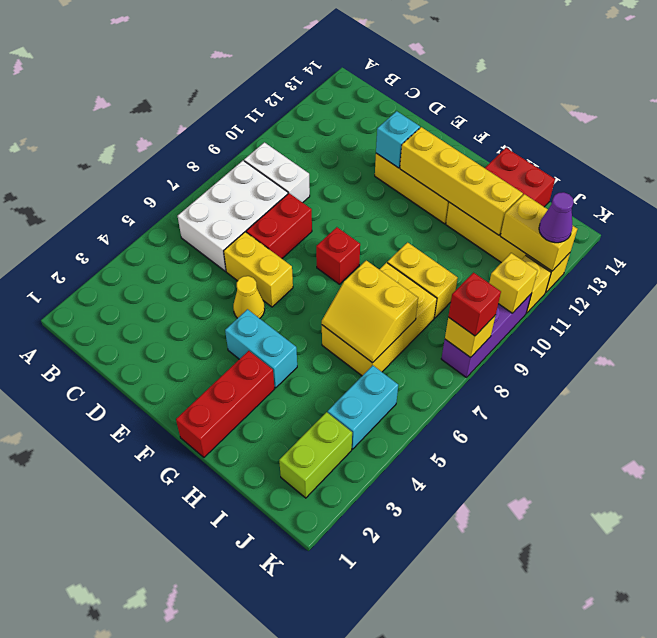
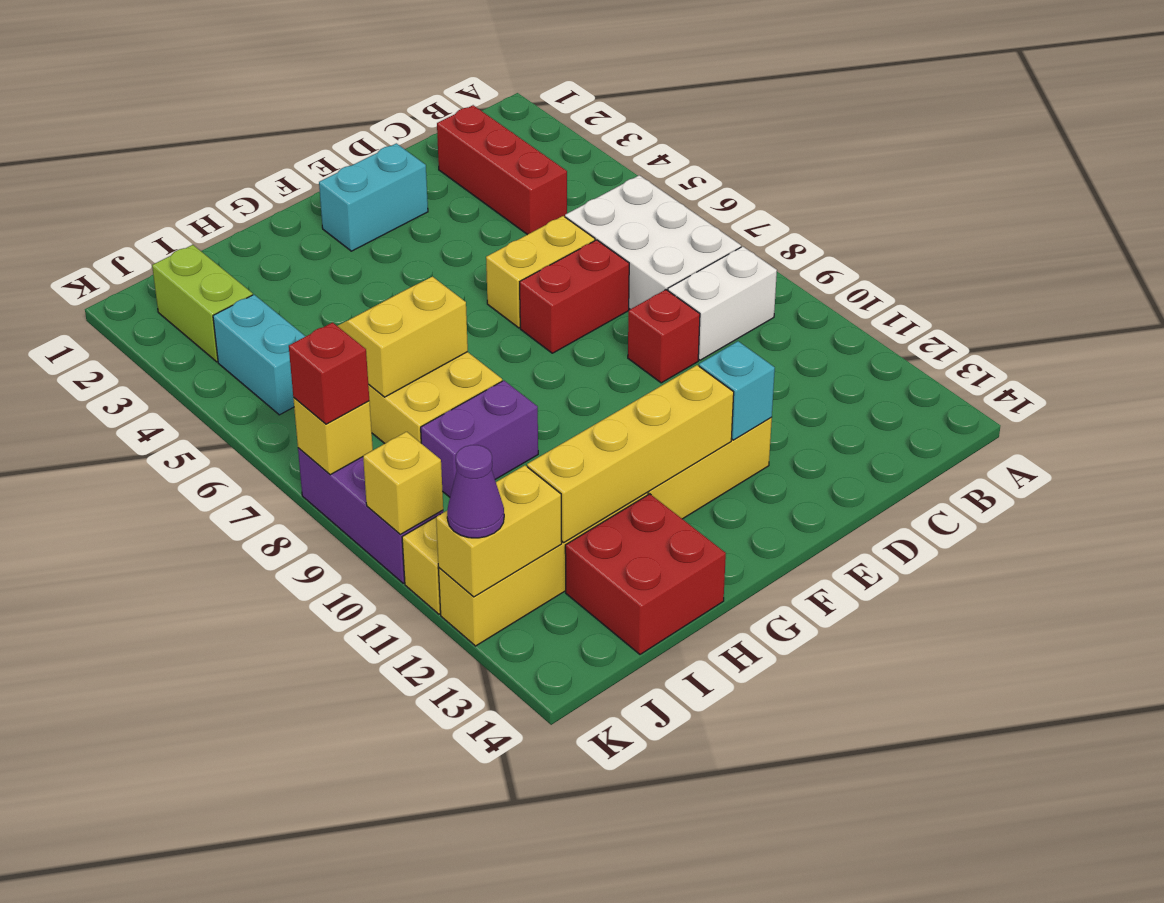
red 1x2 brick [246,193,312,259] -> red 1x2 brick turned to [520,240,629,353]
yellow 1x1 cone [233,276,265,318] -> none
cyan 1x2 brick [225,309,297,388] -> cyan 1x2 brick moved to [319,143,428,251]
red 1x1 brick [316,227,360,284] -> red 1x1 brick moved to [628,290,700,383]
red 1x3 brick [176,351,274,457] -> red 1x3 brick moved to [437,105,567,235]
yellow 1x2 brick [387,242,458,318] -> purple 1x2 brick [421,381,538,497]

